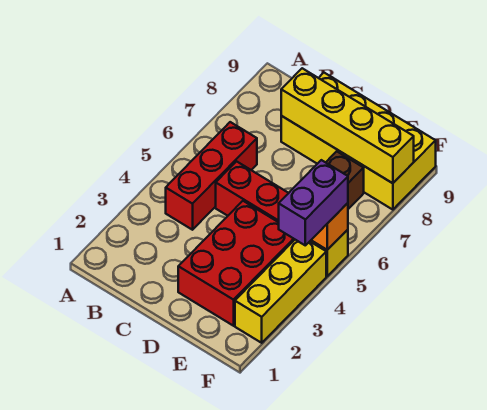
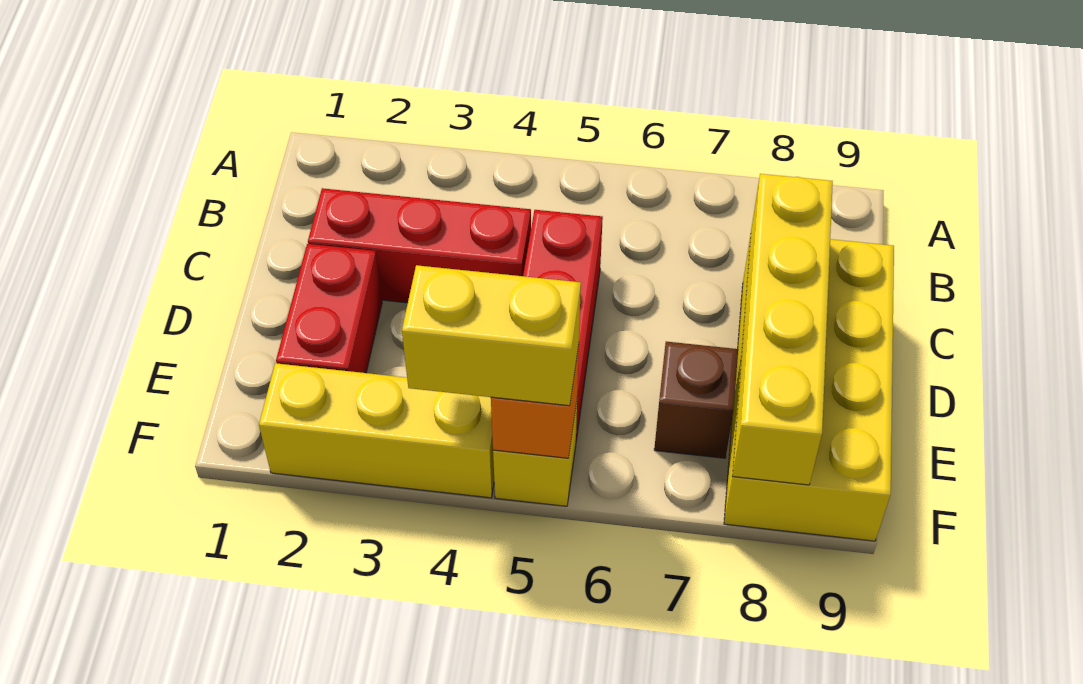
red 1x3 brick [166,122,257,230] -> red 1x3 brick moved to [308,188,531,303]
red 2x3 brick [178,201,295,326] -> red 1x2 brick [276,244,382,373]
purple 1x2 brick [279,160,348,245] -> yellow 1x2 brick [402,265,581,406]

